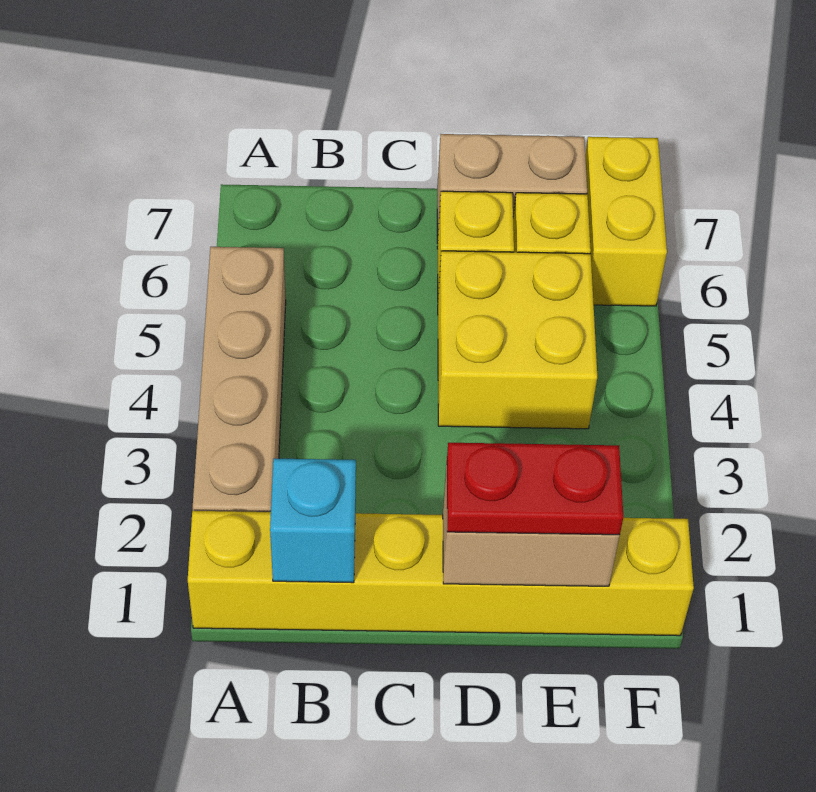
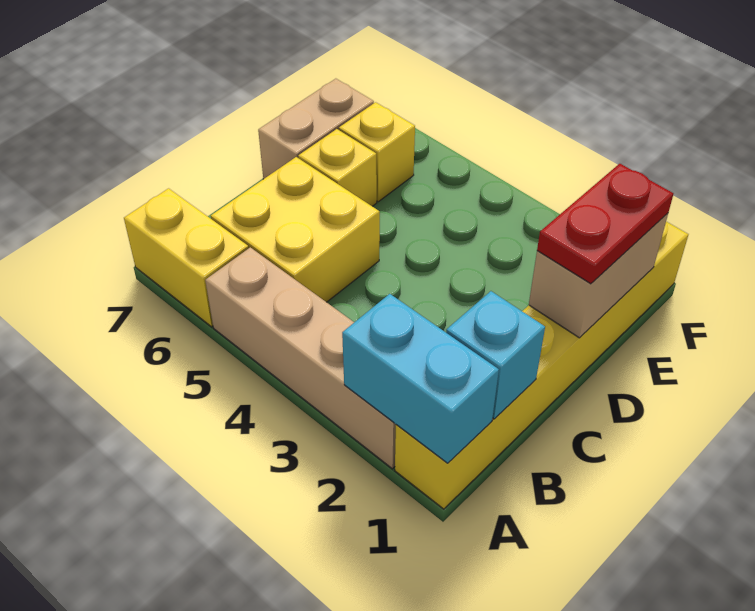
none -> cyan 1x2 brick [342,294,499,463]
yellow 2x2 brick [438,251,597,429] -> yellow 2x2 brick moved to [211,157,380,302]
yellow 1x2 brick [585,137,667,306] -> yellow 1x2 brick moved to [124,188,249,327]

